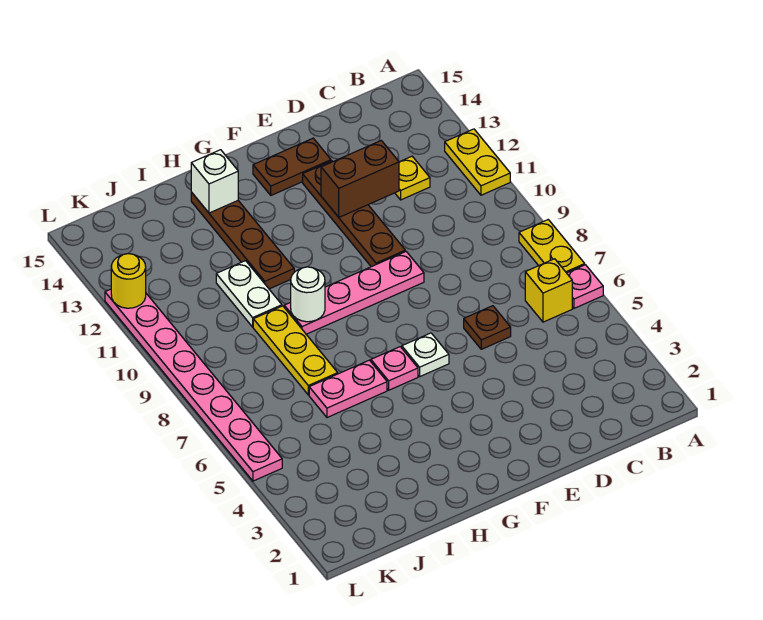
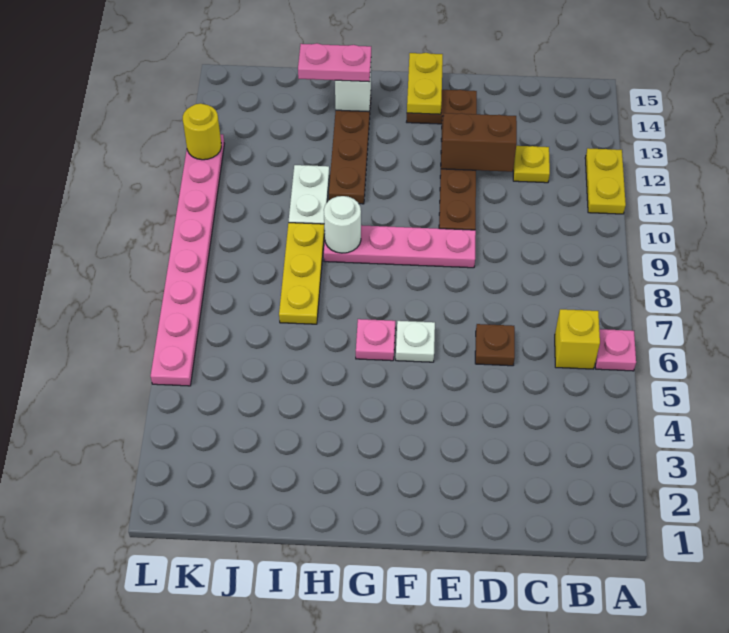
yellow 1x2 plate [519,220,585,273] -> yellow 1x2 plate moved to [407,53,443,114]
pink 1x2 plate [309,360,387,417] -> pink 1x2 plate moved to [298,43,371,82]

